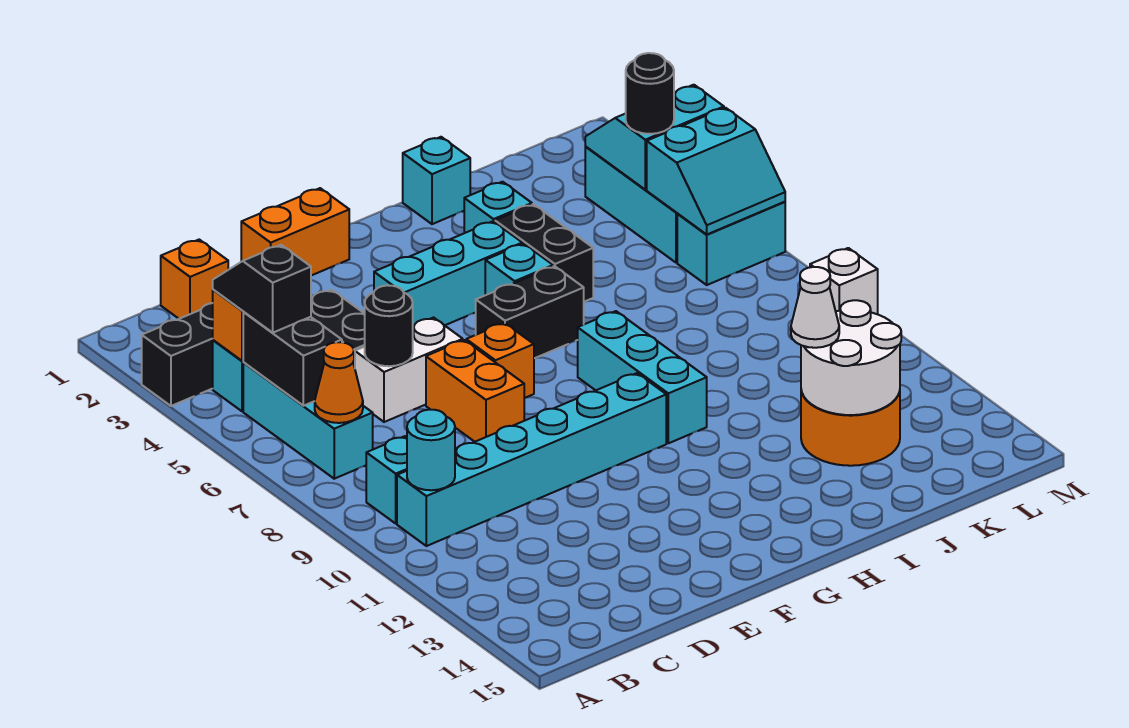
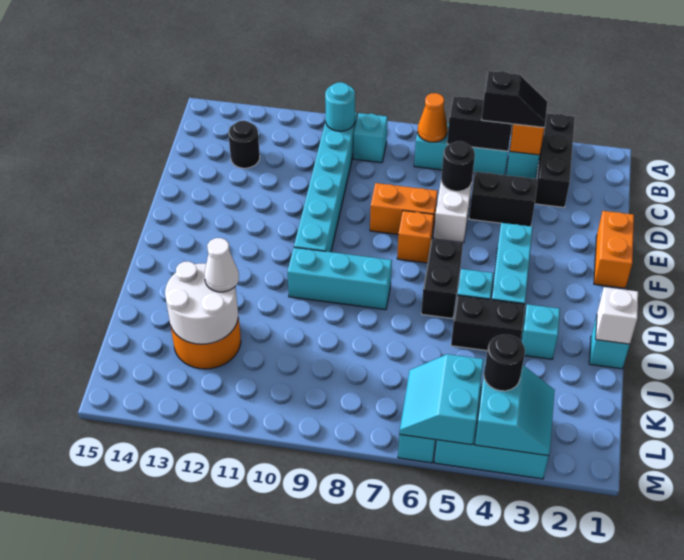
orange 1x1 brick [161,240,228,319] -> none
none -> black 1x1 round brick [228,121,260,168]
white 1x1 brick [810,248,878,314] -> white 1x1 brick moved to [596,287,638,344]

